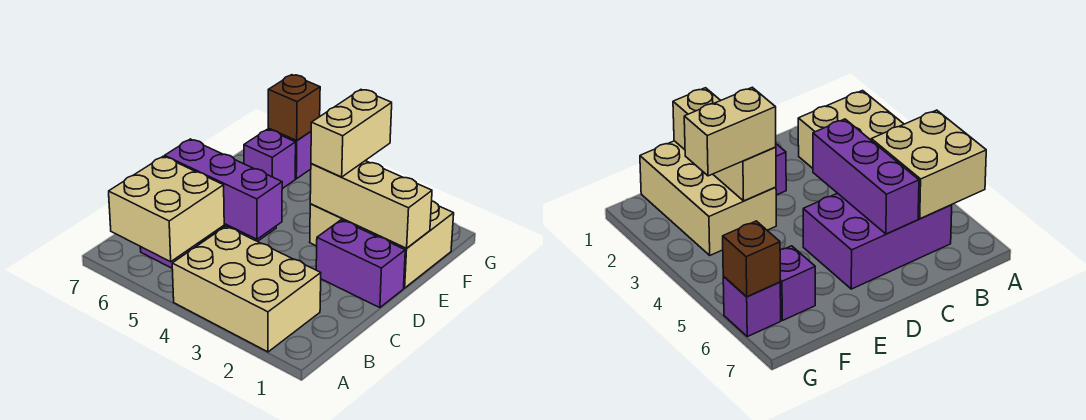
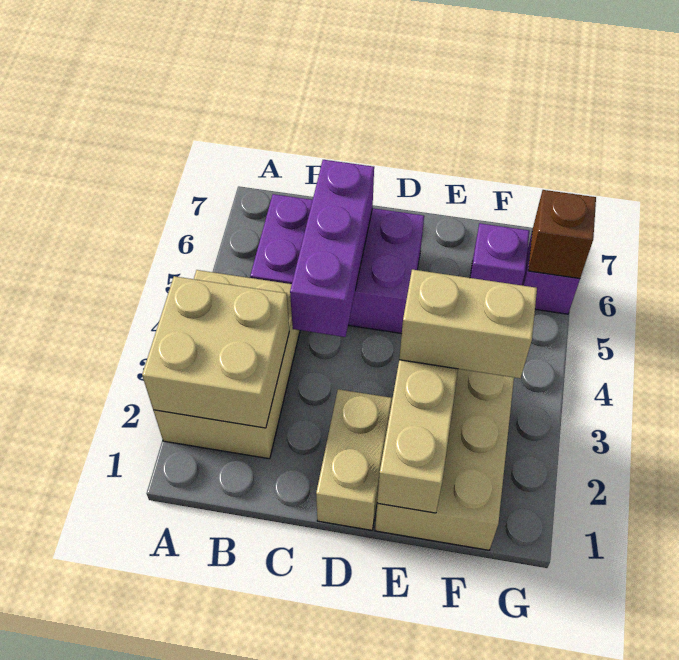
tan 2x2 brick [109,156,224,262] -> tan 2x2 brick moved to [142,276,289,428]
purple 1x2 brick [316,220,405,308] -> tan 1x2 brick [316,389,392,530]

